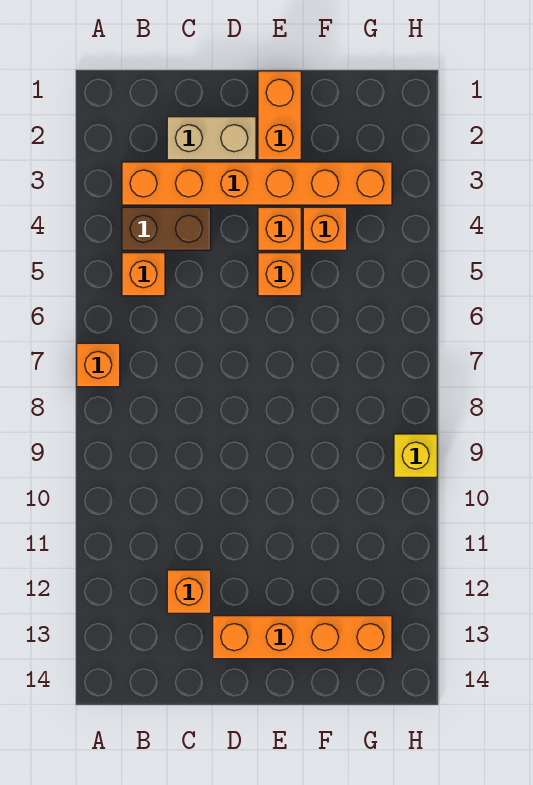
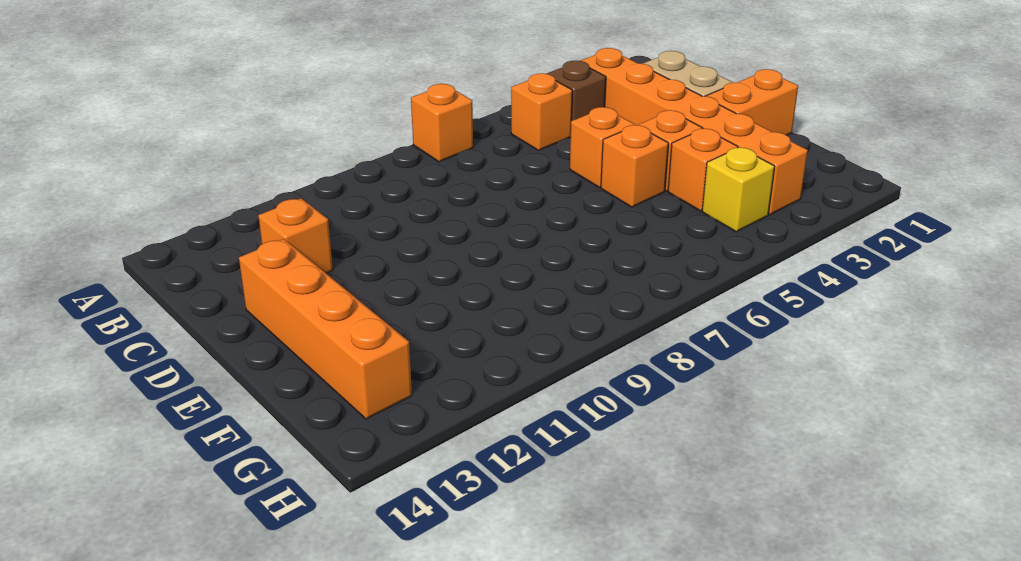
brown 1x2 brick [122,207,211,250] -> brown 1x1 brick [547,61,606,121]
none -> orange 1x1 brick [570,107,635,187]
yellow 1x1 brick [394,434,437,477] -> yellow 1x1 brick moved to [702,147,775,232]

